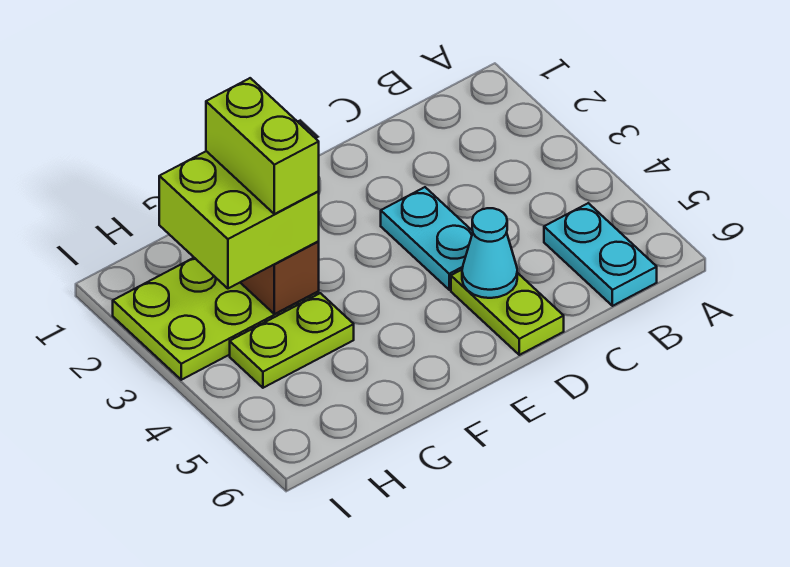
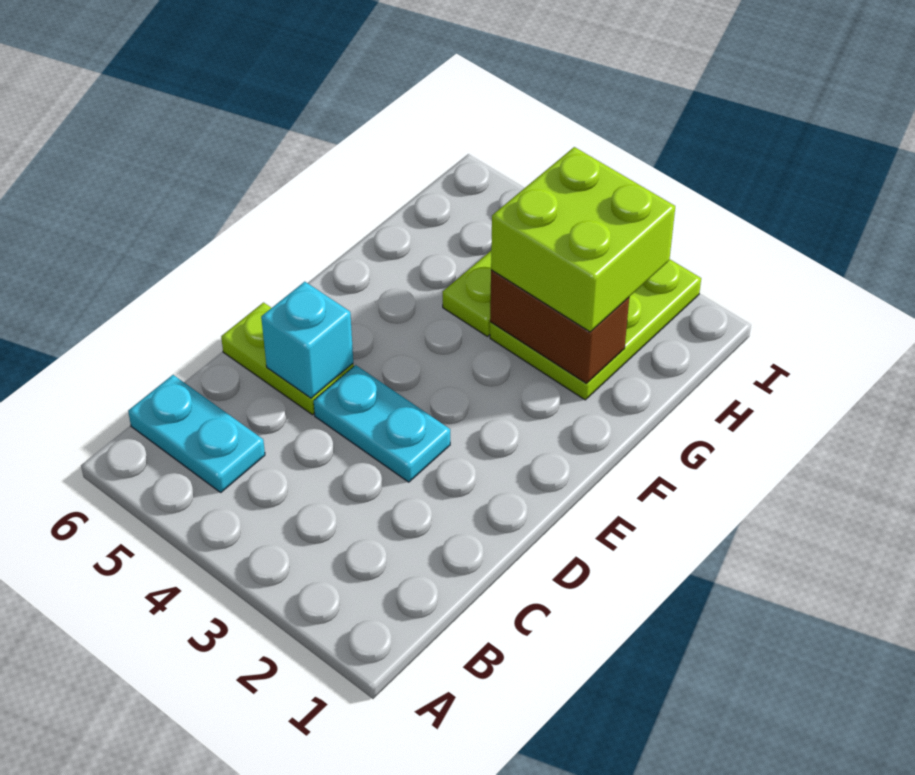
cyan 1x1 cone [462,208,517,298] -> cyan 1x1 brick [261,282,353,398]
lime 1x2 brick [206,78,319,214] -> none

